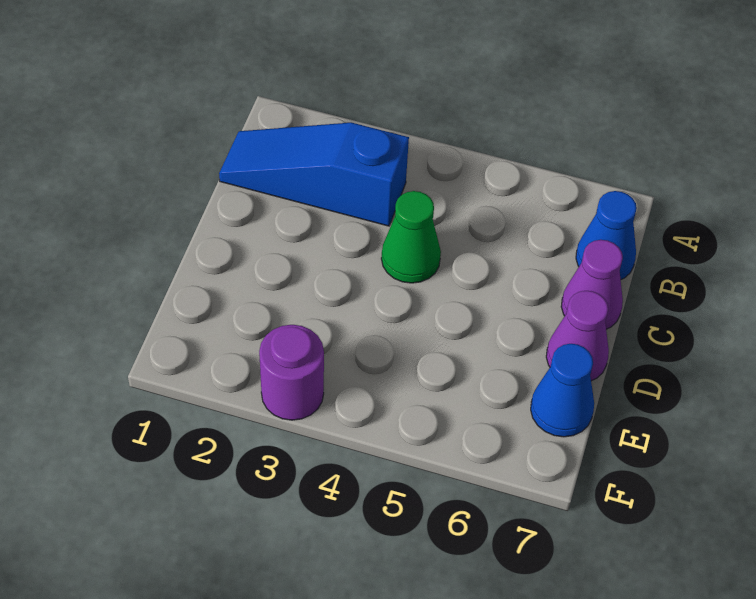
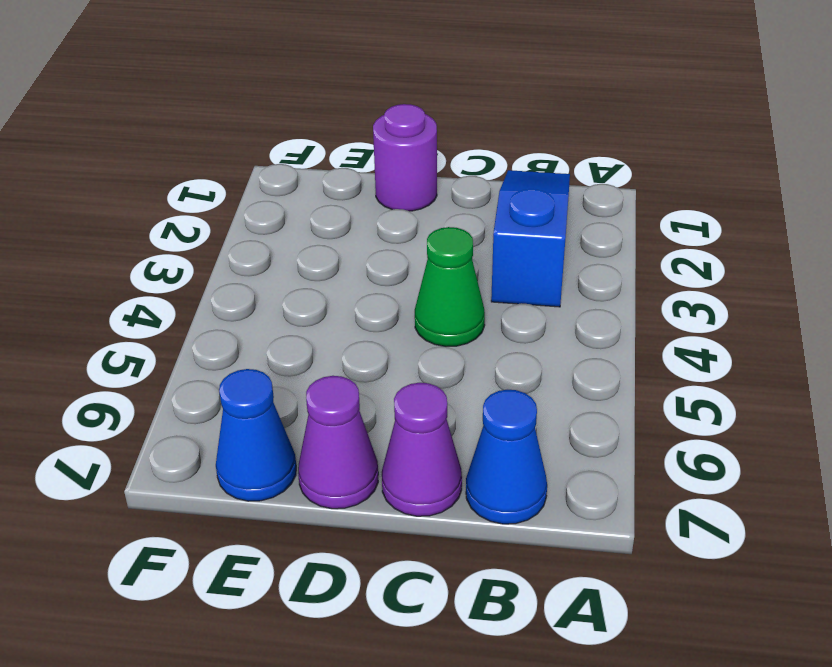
purple 1x1 round brick [259,325,324,420] -> purple 1x1 round brick moved to [373,104,437,211]

